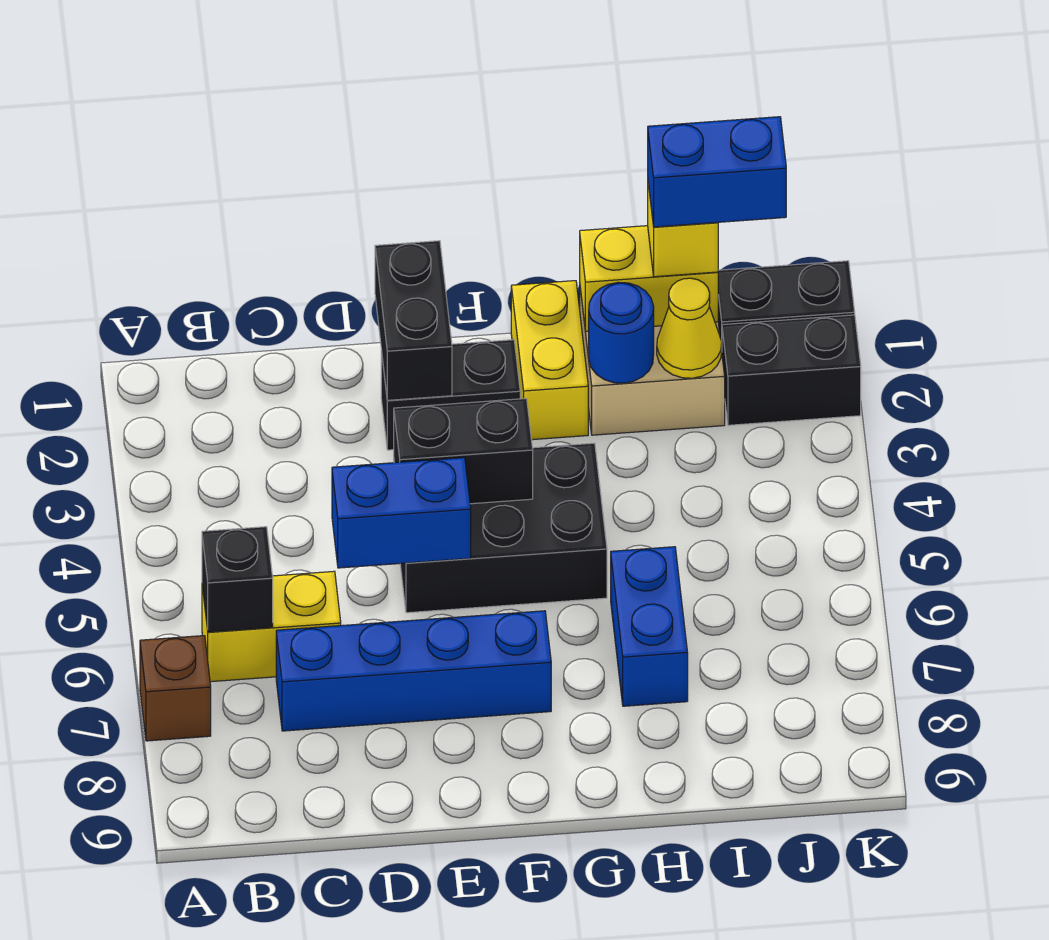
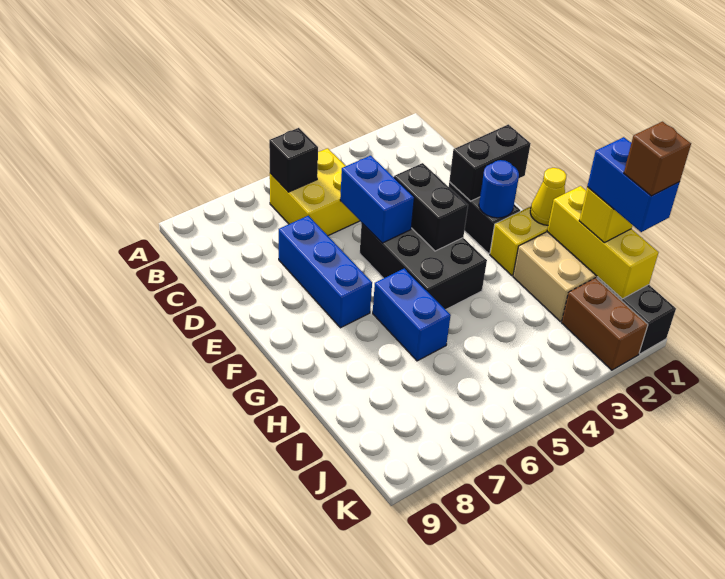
brown 1x1 brick [140,636,211,741] -> brown 1x1 brick moved to [624,122,691,196]
yellow 1x2 brick [202,571,341,682] -> yellow 2x2 brick [270,148,360,236]
blue 1x4 brick [276,611,551,731] -> blue 1x3 brick [279,216,372,328]
yellow 1x2 brick [580,226,718,331] -> yellow 1x3 brick [547,186,658,299]
blue 1x1 round brick [589,282,654,383] -> blue 1x1 round brick moved to [479,160,519,218]
blue 1x2 brick [611,547,688,706] -> blue 1x2 brick turned to [373,268,451,361]
yellow 1x1 cone [657,278,722,378] -> yellow 1x1 cone moved to [530,168,566,225]
black 1x2 brick [722,315,861,425] -> brown 1x2 brick [561,278,648,370]

